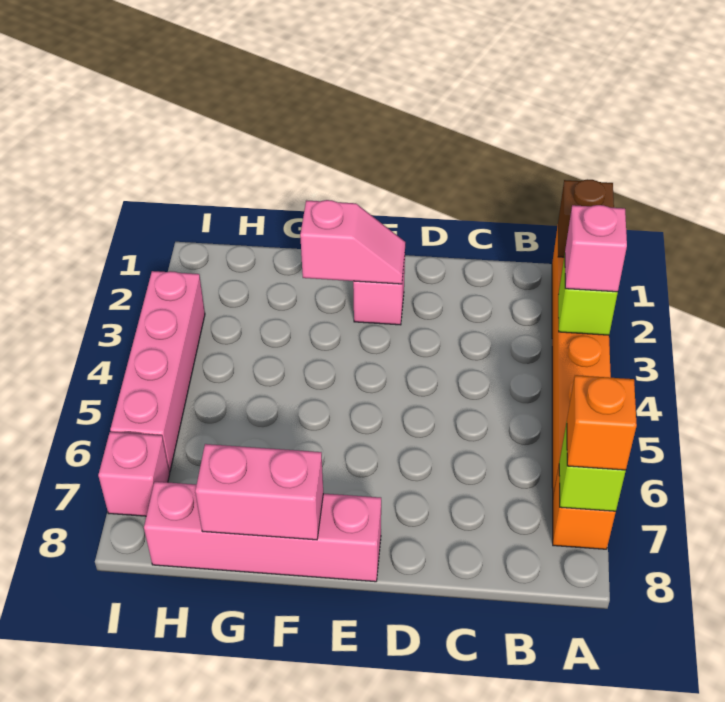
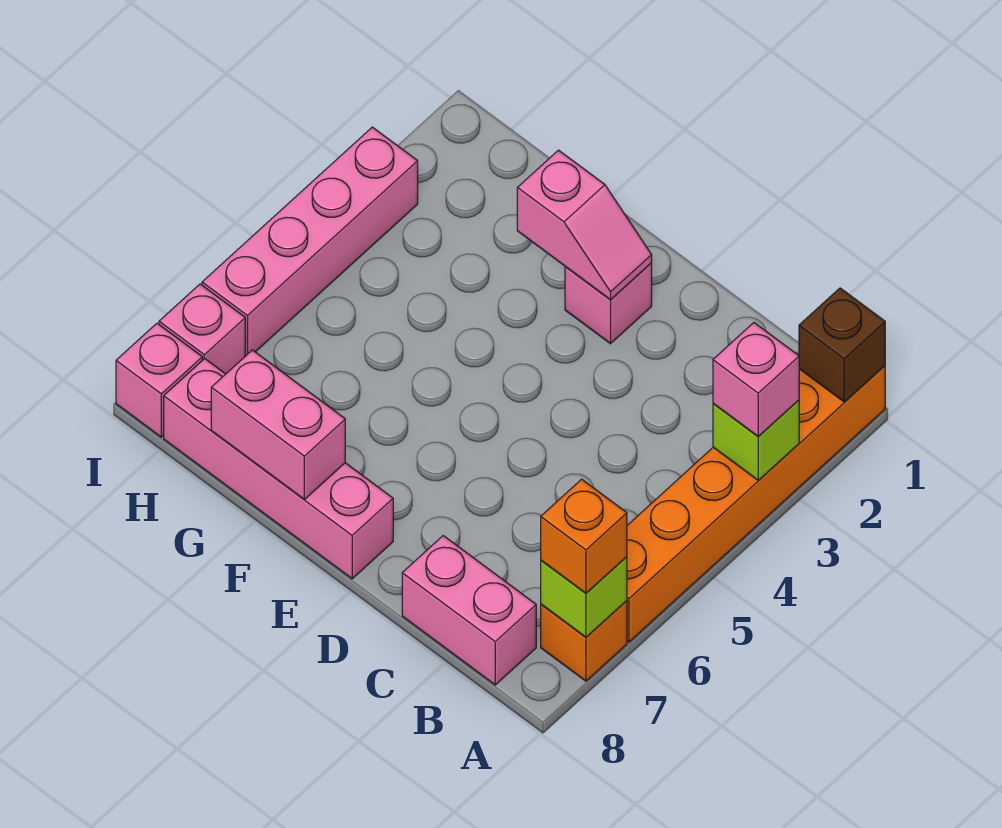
none -> pink 1x2 brick [402,536,536,685]
none -> pink 1x1 brick [116,323,202,437]

